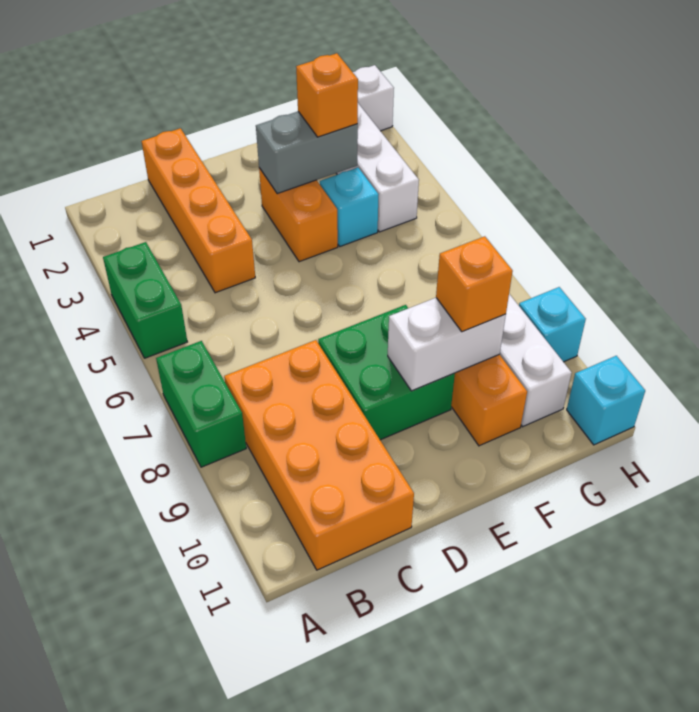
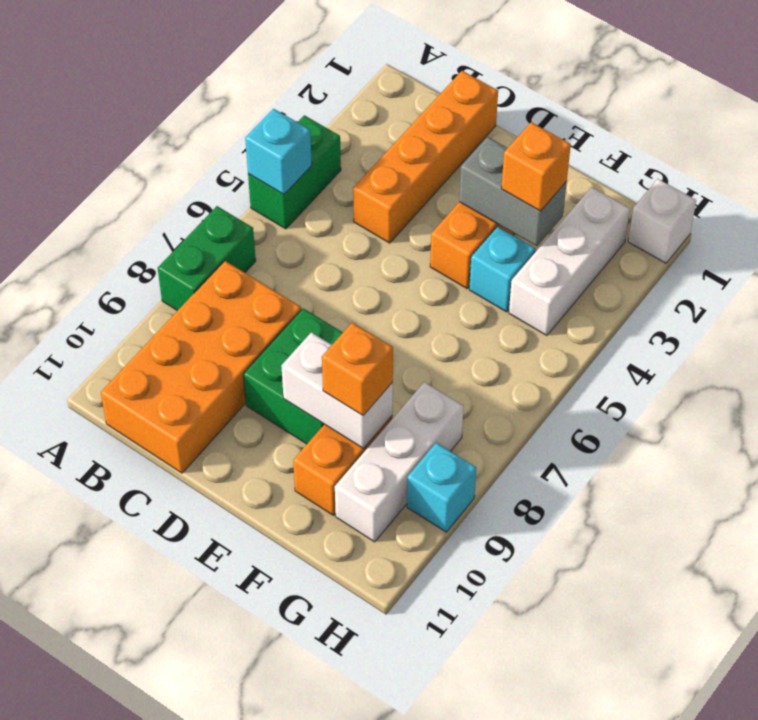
cyan 1x1 brick [567,356,645,445] -> cyan 1x1 brick moved to [245,109,312,194]

